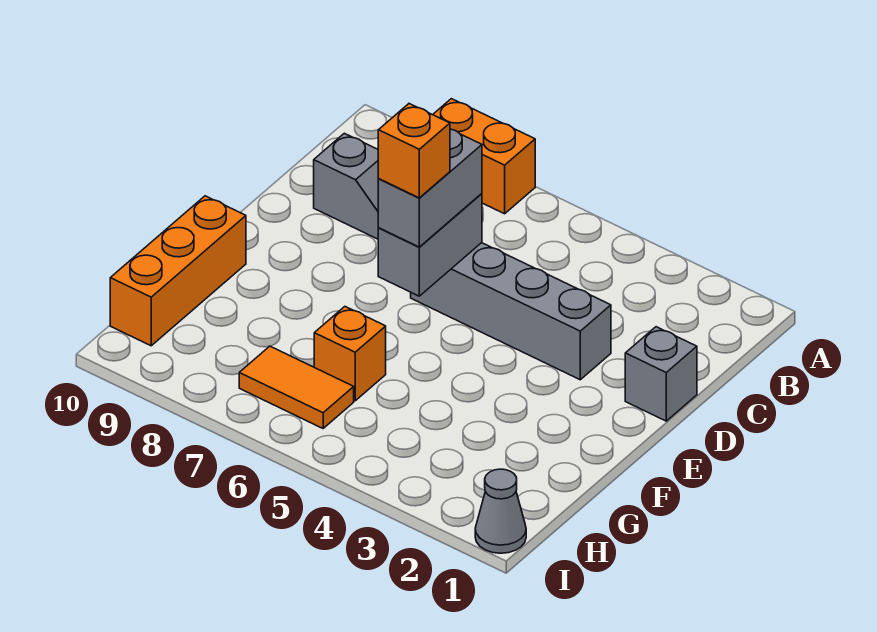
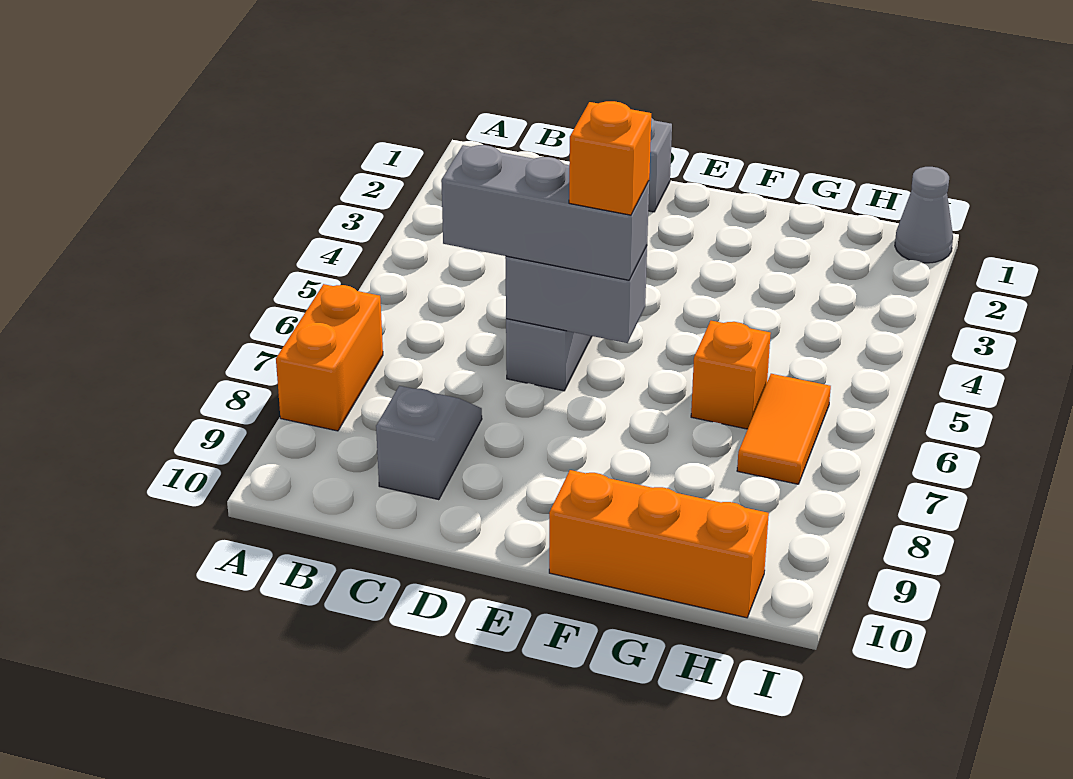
grey 1x2 brick [378,129,482,247] -> grey 1x3 brick [441,145,649,280]

